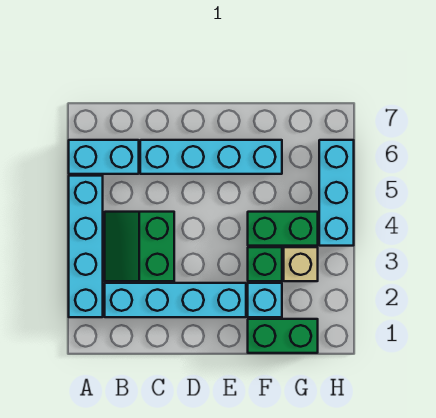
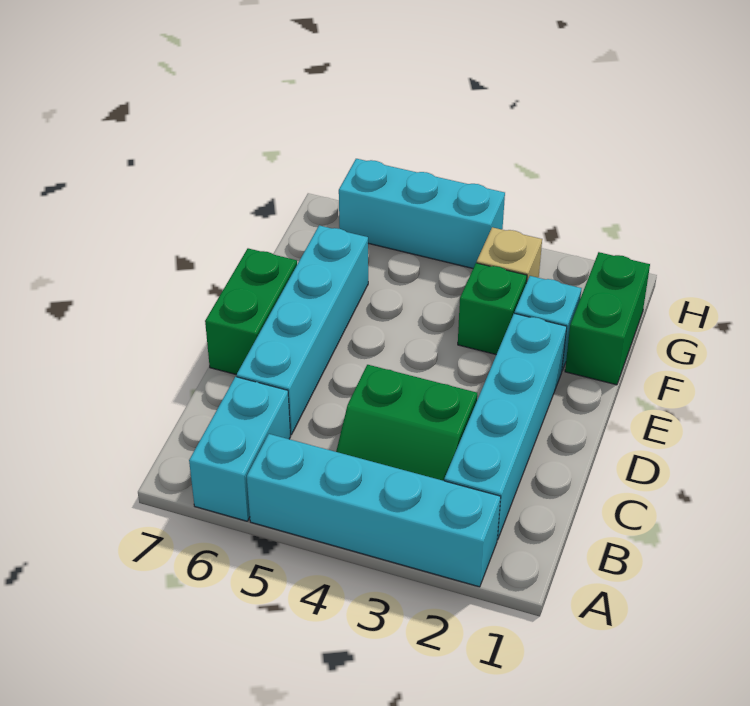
green 1x2 brick [248,212,318,246] -> green 1x2 brick moved to [205,248,297,374]

